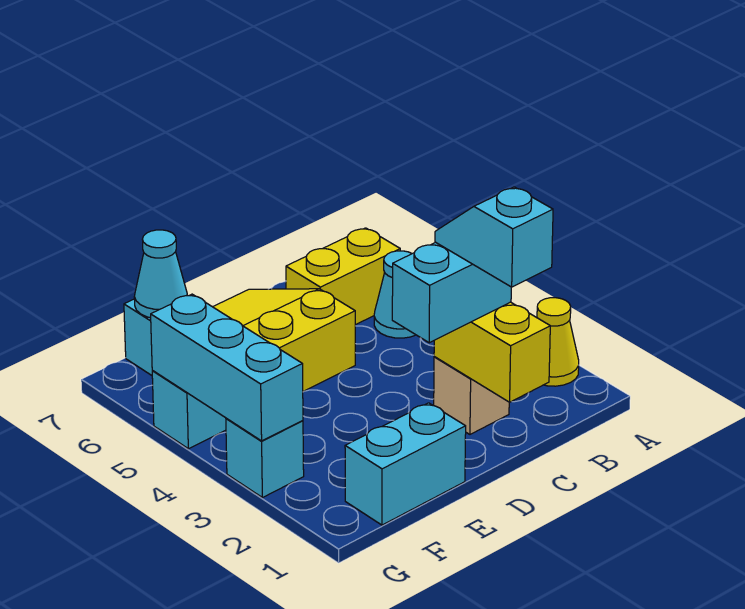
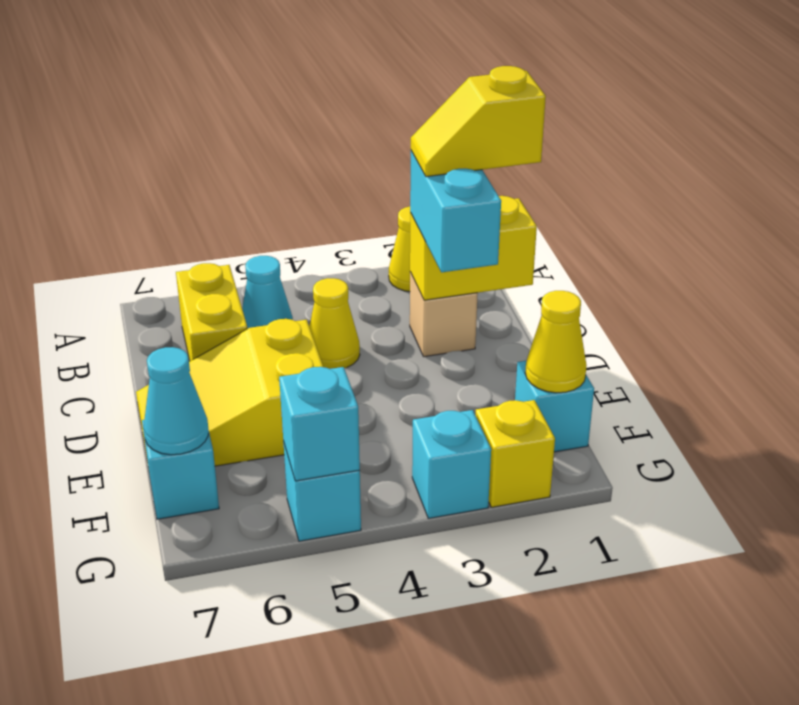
cyan 1x2 slope [435,187,553,287] -> yellow 1x2 slope [411,66,546,177]
none -> yellow 1x1 cone [309,278,360,369]
cyan 1x2 brick [345,403,466,525] -> cyan 1x1 brick [515,361,594,452]
none -> yellow 1x1 cone [525,291,587,393]
none -> yellow 1x1 brick [476,400,555,507]
cyan 1x3 brick [151,294,303,441] -> cyan 1x1 brick [279,367,360,481]

